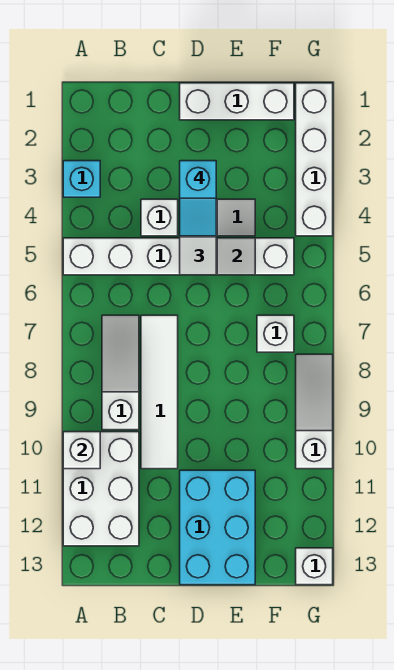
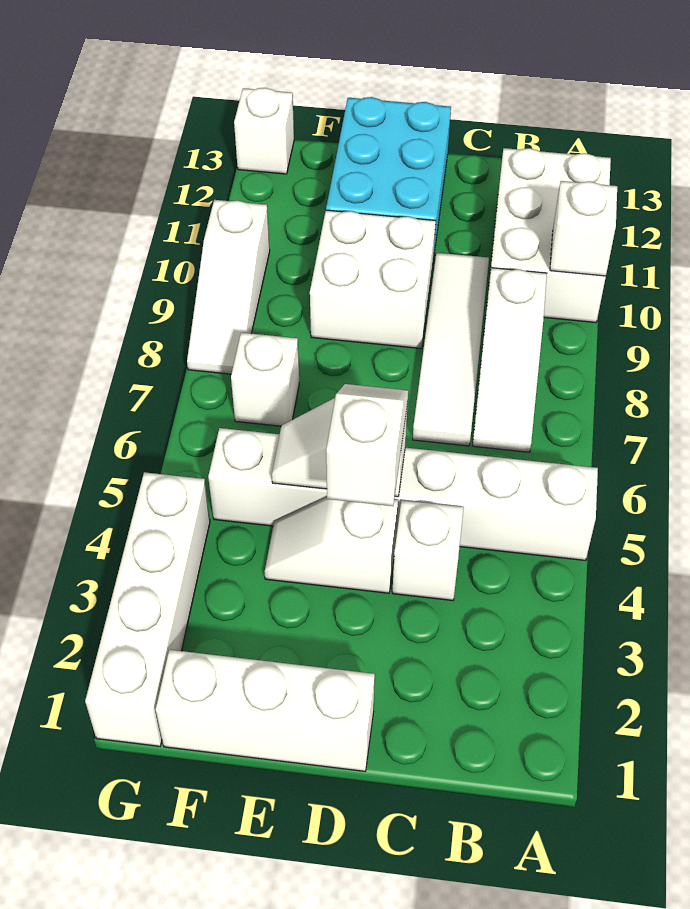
cyan 1x1 brick [63,161,100,197] -> none
cyan 1x2 slope [180,161,216,236] -> none
none -> white 2x2 brick [310,210,436,349]

